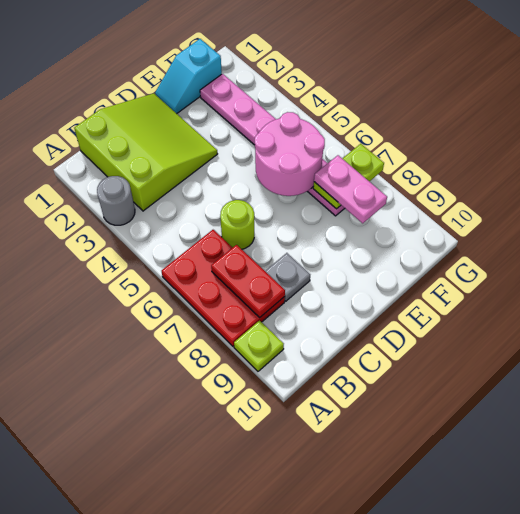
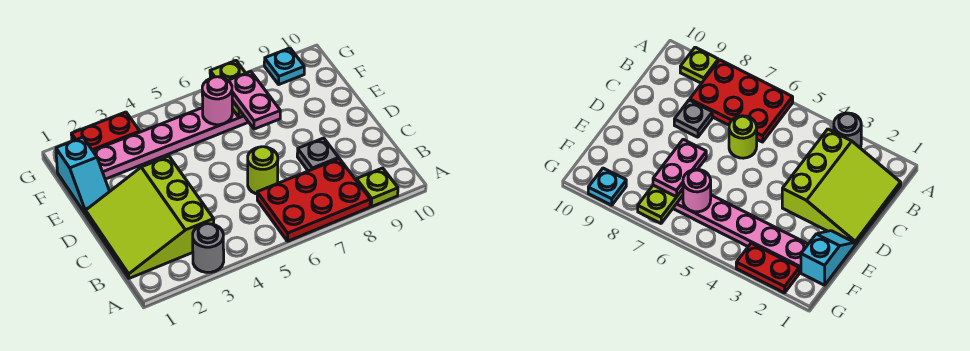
lime 3x3 slope [74,93,217,211] -> lime 3x3 slope turned to [86,156,214,278]
red 1x2 plate [211,245,285,317] -> red 1x2 plate moved to [71,112,140,151]
pink 2x2 round brick [255,112,325,196] -> pink 1x1 round brick [202,77,232,125]
pink 1x2 plate [314,155,387,223] -> pink 1x2 plate turned to [228,72,280,129]
none -> cyan 1x1 plate [264,48,304,84]

